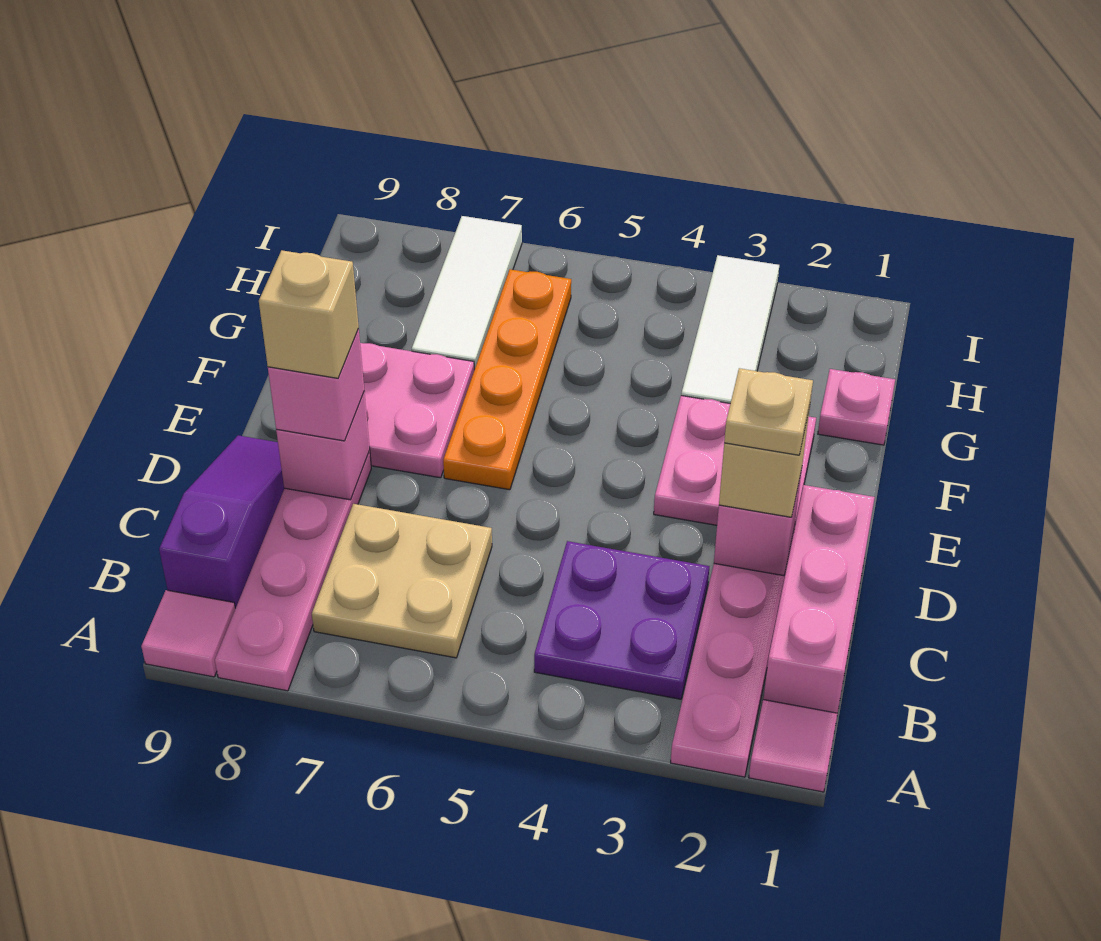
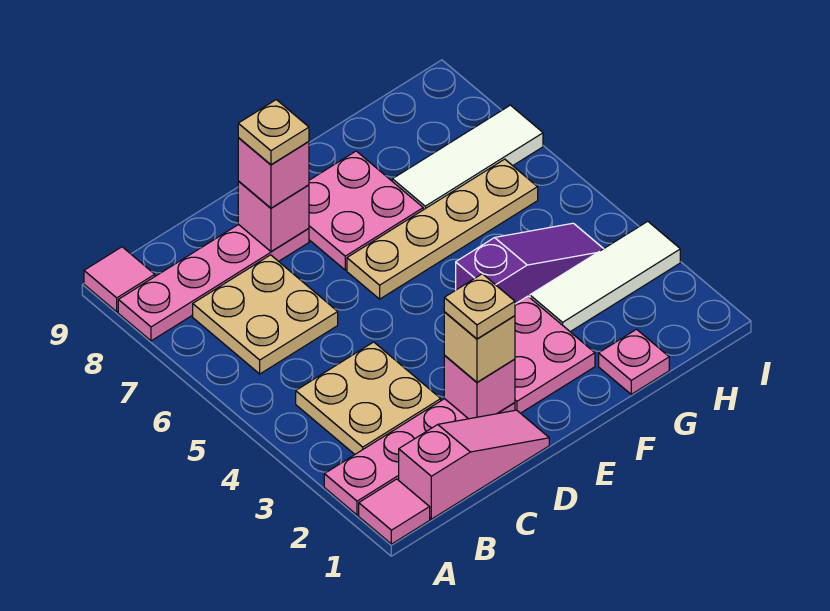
pink 1x3 brick [763,485,875,713] -> pink 1x3 slope [399,410,549,519]
purple 2x2 plate [534,541,709,699] -> tan 2x2 plate [296,342,441,454]
purple 1x3 slope [159,435,284,608] -> purple 1x3 slope moved to [456,223,603,304]
tan 1x1 brick [259,250,359,378] -> tan 1x1 plate [238,100,309,165]
orange 1x4 plate [443,269,571,490] -> tan 1x4 plate [347,159,538,299]

